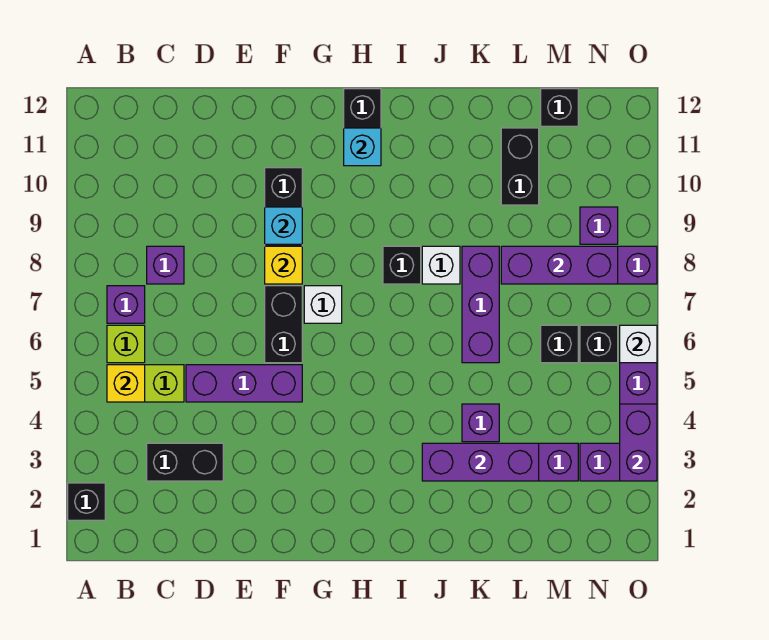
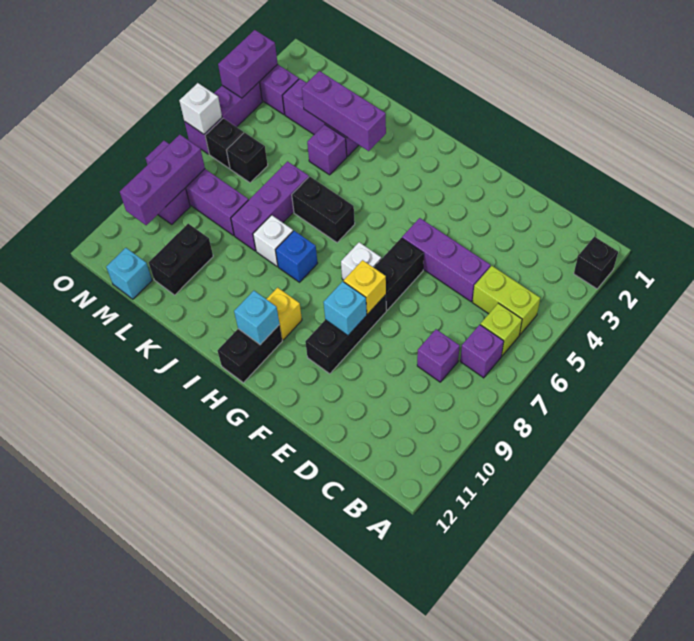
yellow 1x1 brick [107,365,145,402] -> yellow 1x1 brick moved to [267,288,302,340]
black 1x2 brick [147,443,223,481] -> black 1x2 brick moved to [292,176,355,243]
black 1x1 brick [383,246,421,284] -> blue 1x1 brick [276,231,318,282]
purple 1x3 brick [501,246,618,284] -> purple 1x3 brick turned to [120,135,205,225]
black 1x1 brick [541,89,578,126] -> cyan 1x1 brick [106,248,152,299]

